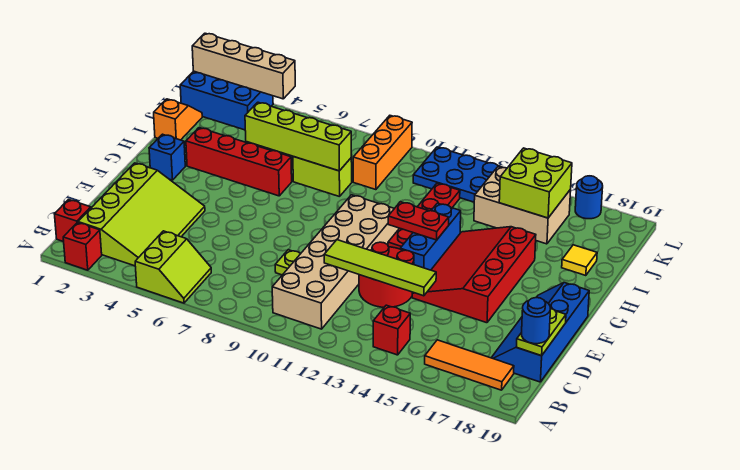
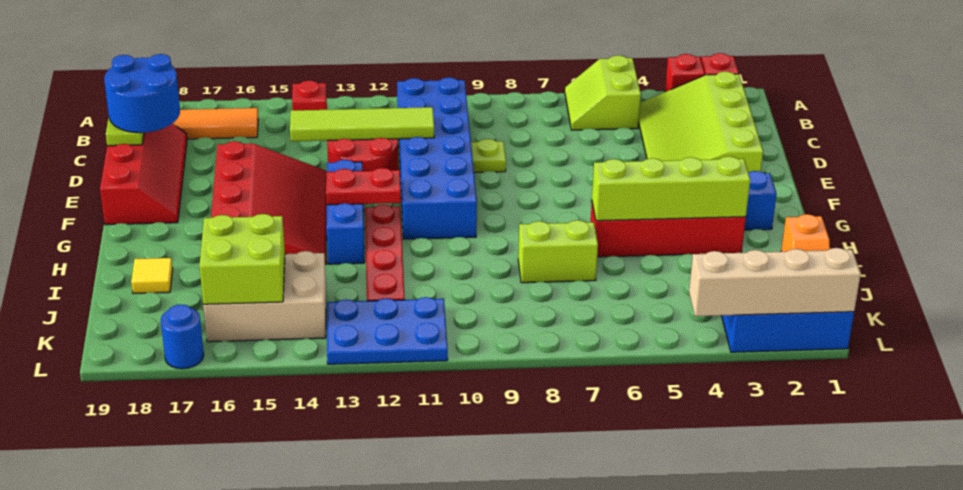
red 1x1 brick [55,200,91,242] -> red 1x1 brick moved to [665,54,705,92]
tan 2x6 brick [272,195,399,329] -> blue 2x6 brick [397,77,477,239]
blue 2x4 slope [491,283,589,382] -> red 2x4 slope [100,123,187,225]
blue 1x1 round brick [522,298,550,344] -> blue 2x2 round brick [104,54,180,133]
lime 1x4 brick [245,102,351,171] -> lime 1x4 brick moved to [592,156,750,221]
orange 1x3 brick [353,116,412,190] -> none

